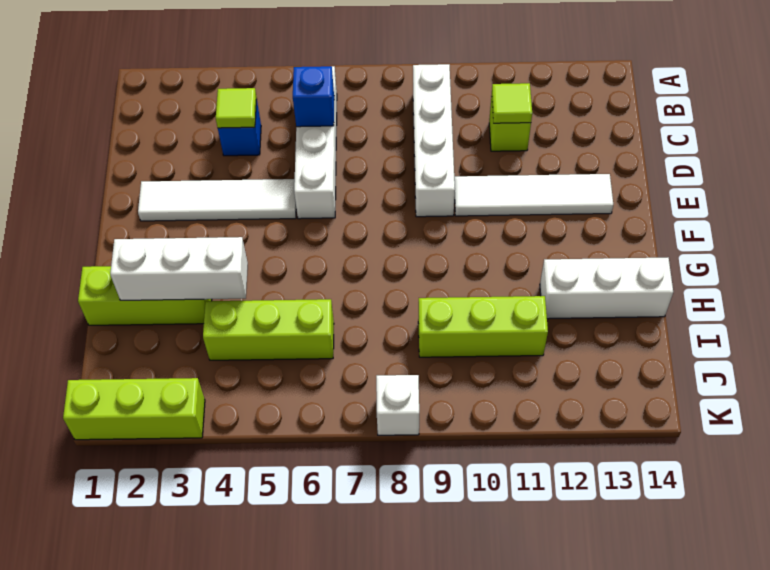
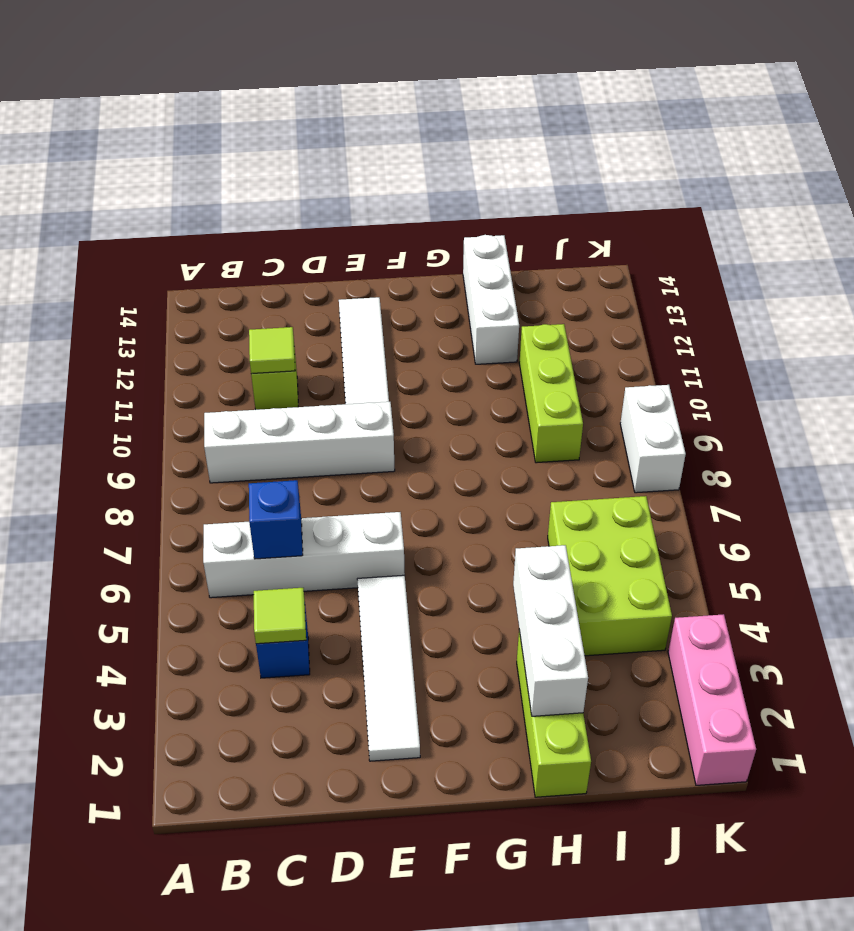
lime 1x3 brick [203,299,334,360] -> lime 2x3 brick [548,496,672,656]
lime 1x3 brick [63,378,205,440] -> pink 1x3 brick [668,614,756,785]
white 1x1 brick [376,375,419,435] -> white 1x2 brick [620,385,686,493]

